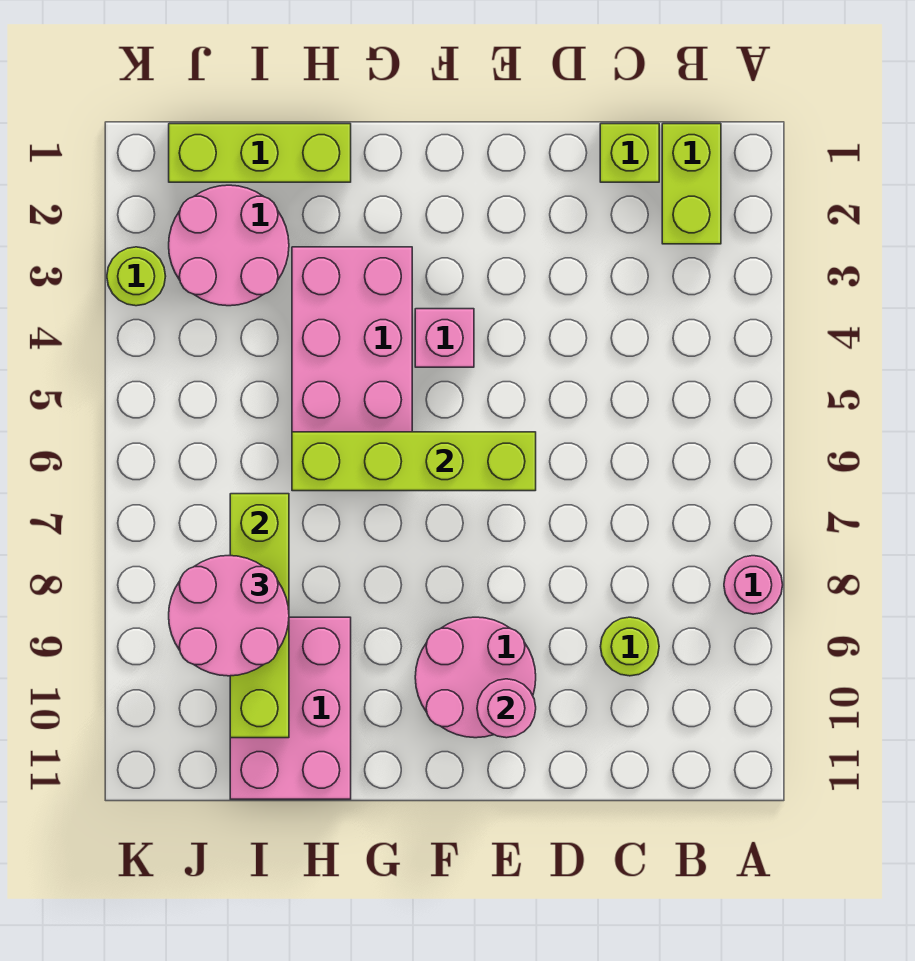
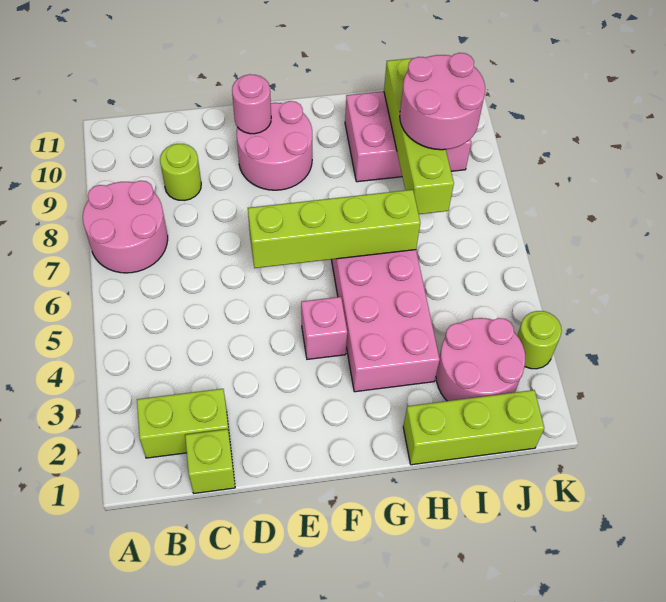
pink 1x1 round brick [724,556,783,614] -> pink 2x2 round brick [83,181,168,273]
lime 1x2 brick [662,124,721,244] -> lime 1x2 brick turned to [137,389,230,458]
pink 2x3 brick [230,617,351,799] -> pink 2x3 brick turned to [345,91,471,182]

